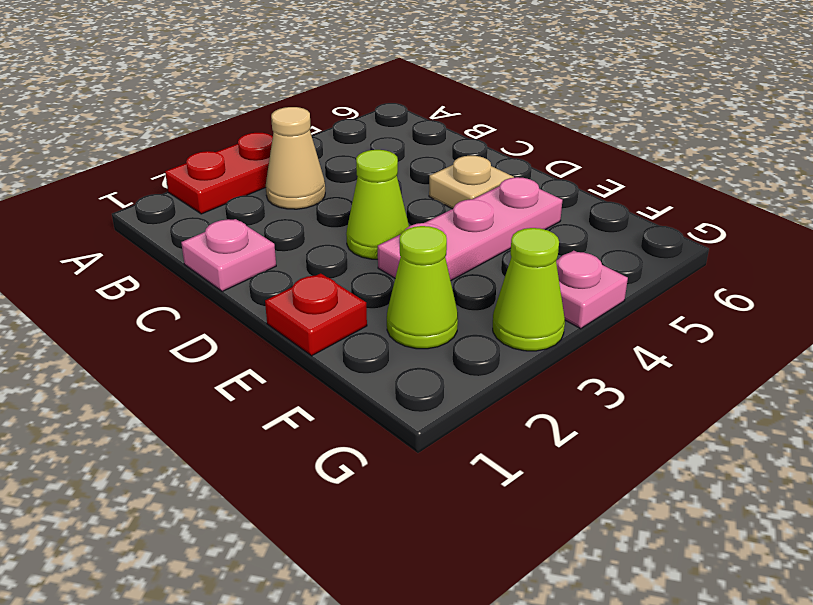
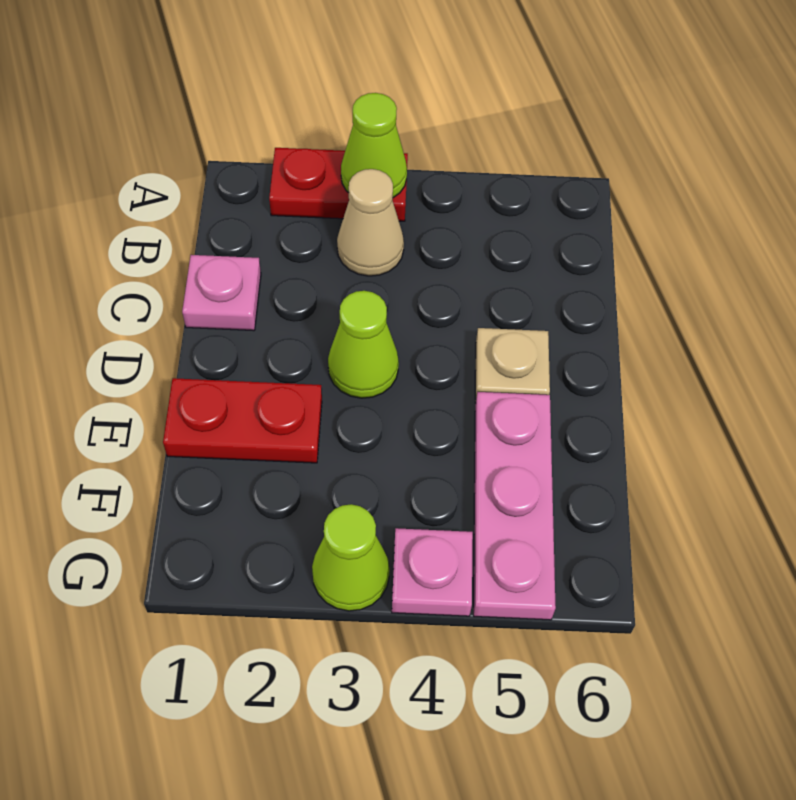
red 1x1 plate [265,273,367,356] -> red 1x2 plate [163,378,322,463]
pink 1x3 plate [378,177,562,281] -> pink 1x3 plate turned to [474,392,556,620]
lime 1x1 cone [387,226,458,349] -> lime 1x1 cone moved to [341,93,407,198]

